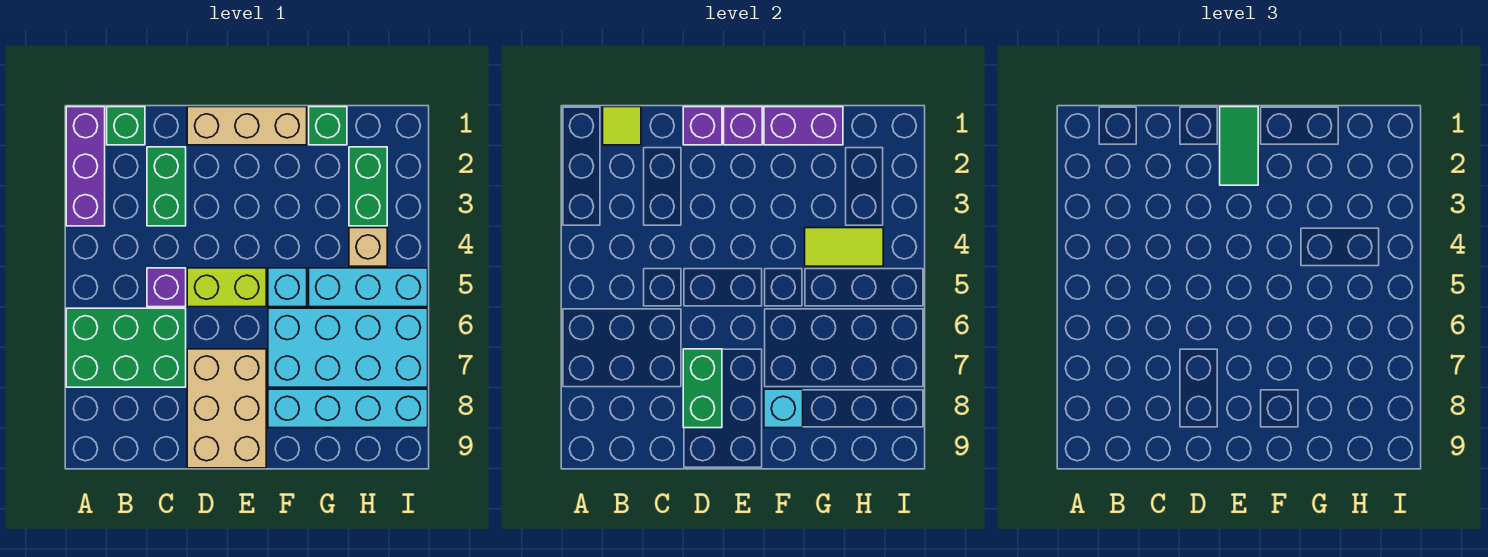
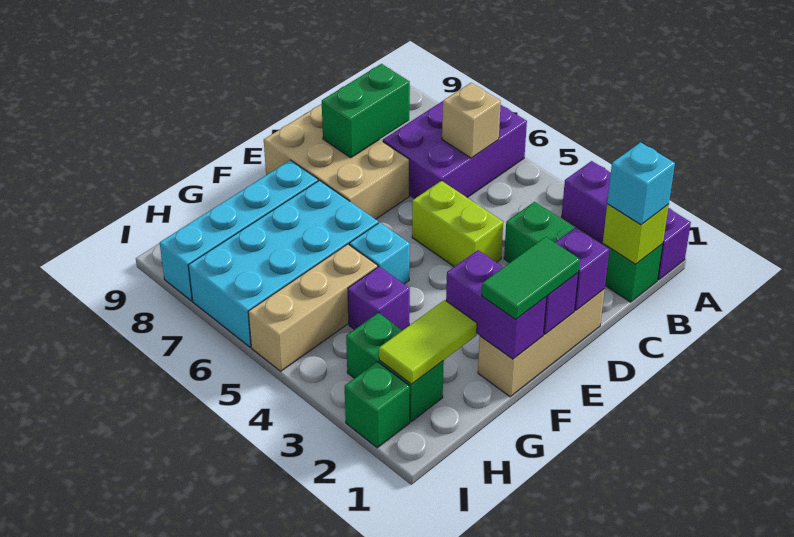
green 2x3 brick [66,308,186,387] -> purple 2x3 brick [383,101,527,199]
lime 1x1 tile [603,107,641,145] -> lime 1x1 brick [603,204,669,264]
purple 1x1 brick [147,268,186,307] -> purple 1x1 brick moved to [348,267,410,330]
lime 1x2 brick [187,268,266,307] -> lime 1x2 brick turned to [412,181,503,267]
green 1x2 brick [683,349,722,428] -> green 1x2 brick turned to [322,64,410,158]
green 1x2 tile [1220,107,1258,185] -> green 1x2 tile turned to [482,237,580,320]
purple 1x2 brick [764,107,843,145] -> purple 1x2 brick turned to [446,250,547,359]
cyan 1x1 brick [764,389,803,428] -> cyan 1x1 brick moved to [607,142,675,225]
green 1x1 brick [309,107,347,145] -> green 1x1 brick moved to [345,362,410,448]
lime 1x2 tile [805,228,883,266] -> lime 1x2 tile moved to [379,300,477,384]
cyan 1x3 brick [309,268,428,307] -> tan 1x3 brick [248,244,378,371]
tan 1x1 brick [349,228,387,266] -> tan 1x1 brick moved to [442,83,501,158]

